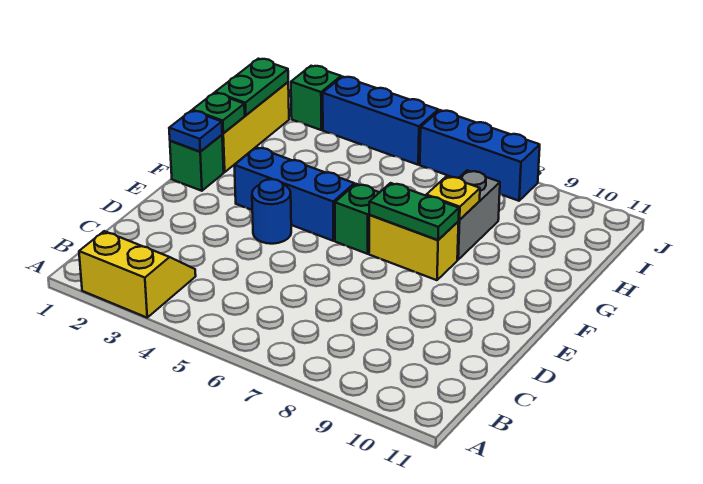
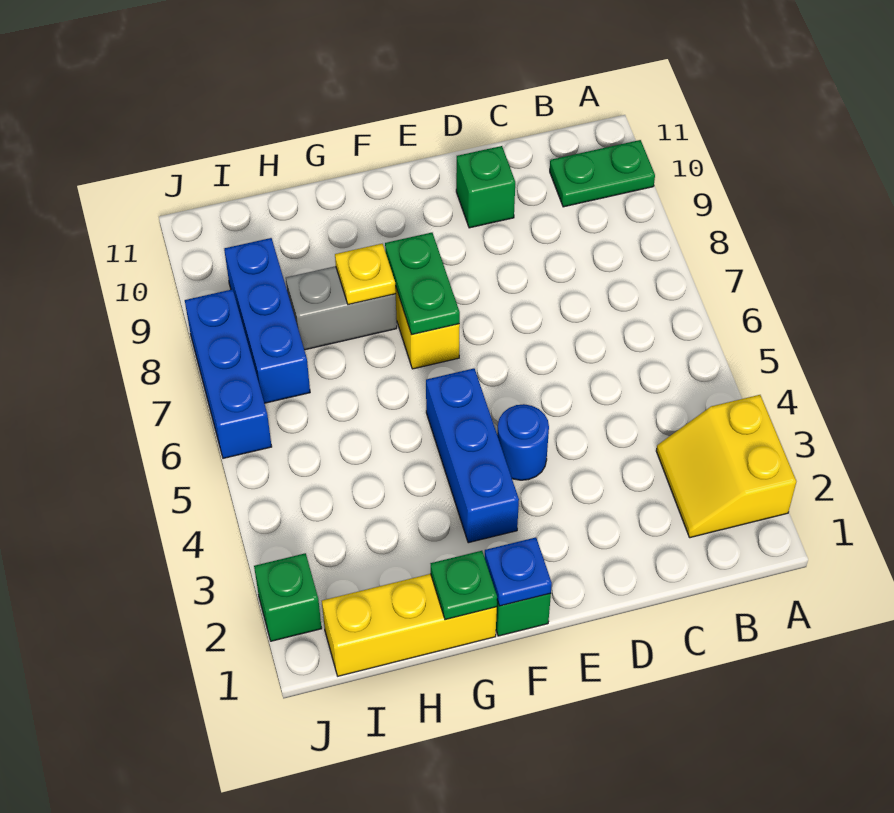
green 1x1 brick [335,184,380,254] -> green 1x1 brick moved to [456,146,515,228]
green 1x2 plate [215,59,288,115] -> green 1x2 plate moved to [550,140,655,207]
blue 1x3 brick [323,77,438,165] -> blue 1x3 brick moved to [224,238,310,403]

